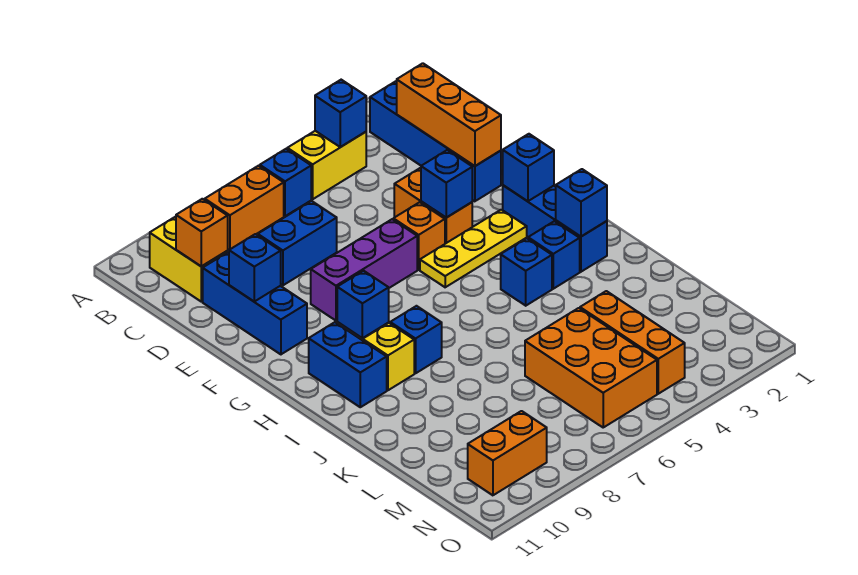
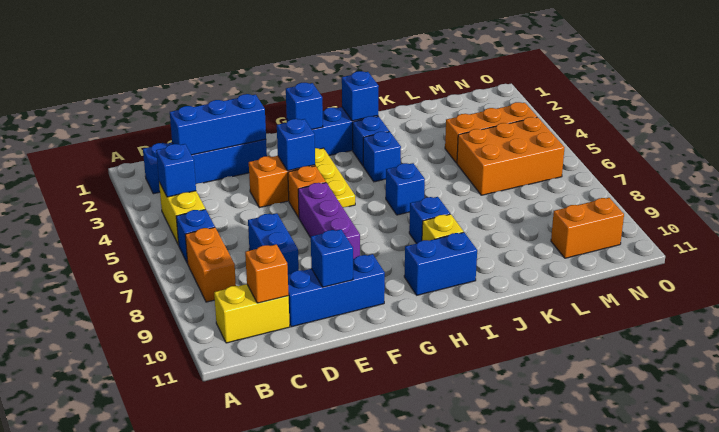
orange 1x3 brick [397,63,501,166] -> blue 1x3 brick [170,94,266,155]
blue 1x1 brick [337,271,389,338] -> blue 1x1 brick moved to [386,163,425,215]
orange 1x2 brick [468,411,547,495] -> orange 1x2 brick turned to [551,198,624,258]

